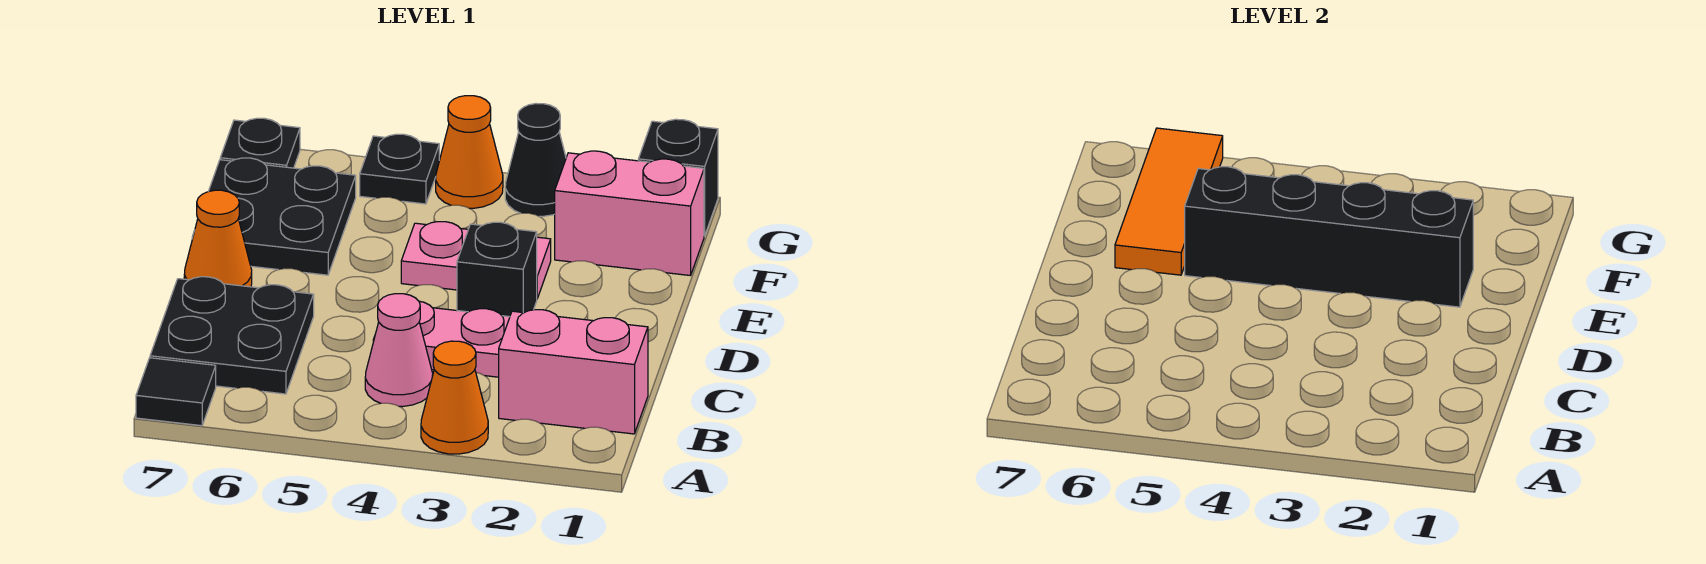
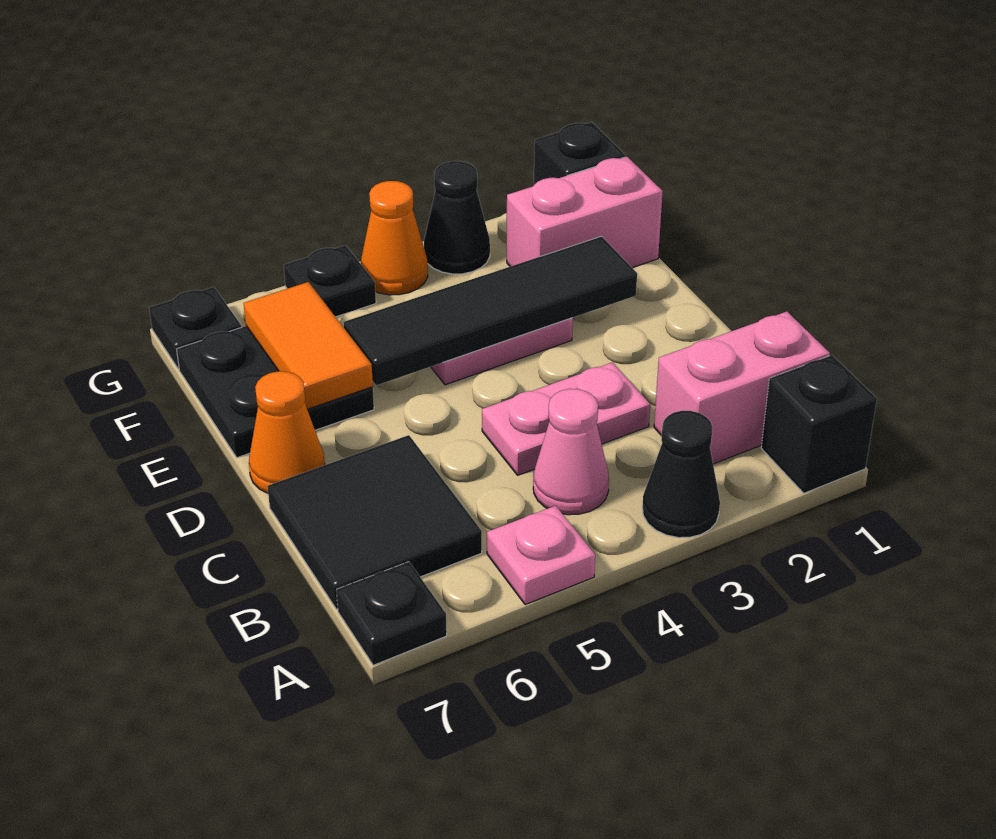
orange 1x1 cone [421,341,488,454] -> black 1x1 cone [642,411,720,538]
none -> pink 1x1 plate [487,506,595,605]
black 1x1 tile [136,358,216,426] -> black 1x1 plate [336,562,447,665]
black 2x2 plate [150,277,314,394] -> black 2x2 tile [268,435,482,609]
black 1x1 brick [457,222,537,317] -> black 1x1 brick moved to [761,355,877,493]
black 1x4 brick [1185,167,1473,307] -> black 1x4 tile [343,236,637,385]
orange 1x3 tile [1115,128,1223,275] -> orange 1x2 tile [244,282,373,409]

